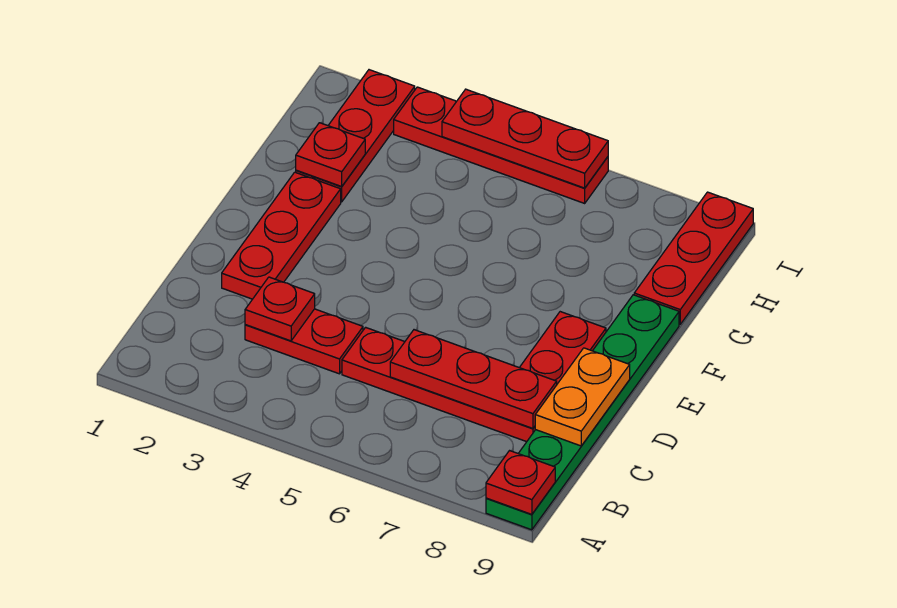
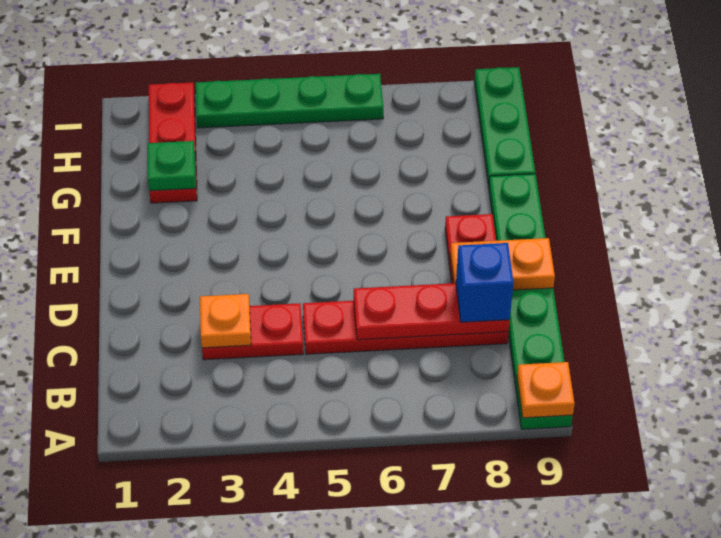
red 1x1 plate [486,451,555,514] -> orange 1x1 plate [517,362,575,418]
red 1x1 plate [245,277,315,341] -> orange 1x1 plate [200,294,251,348]
none -> blue 1x1 brick [456,243,513,322]
orange 1x2 plate [535,348,630,446] -> orange 1x2 plate turned to [450,238,555,290]
red 1x3 plate [222,172,341,299] -> none
red 1x1 plate [296,123,365,186] -> green 1x1 plate [148,141,196,191]
red 1x3 plate [634,192,753,324] -> green 1x3 plate [474,67,535,186]
red 1x4 plate [394,87,608,203] -> green 1x4 plate [196,74,383,128]
red 1x3 plate [442,89,608,188] -> none

